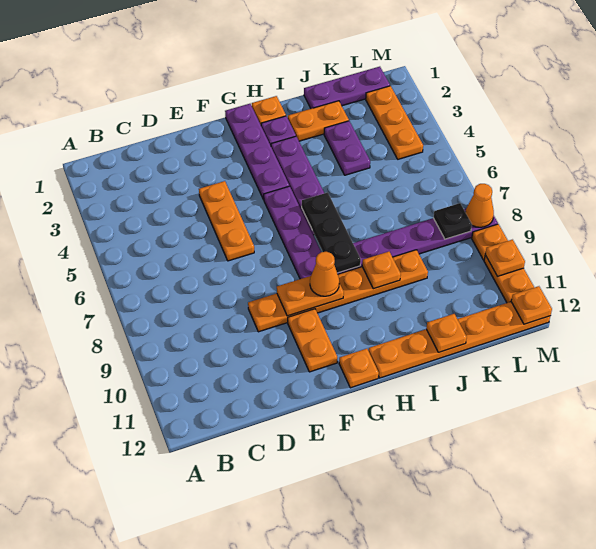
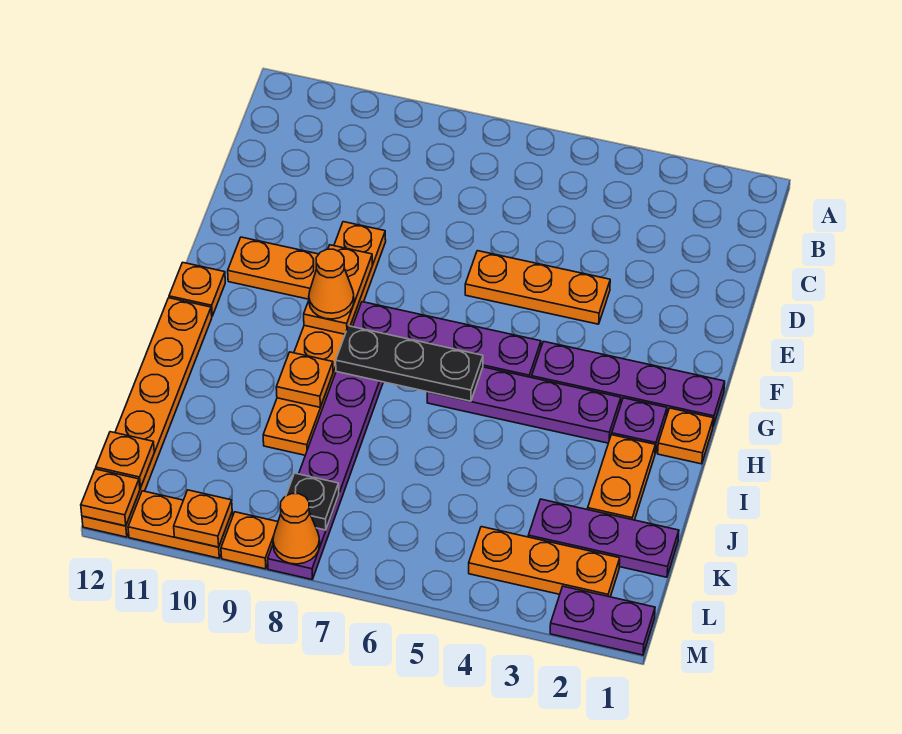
purple 1x3 plate [304,67,390,109] -> purple 1x3 plate turned to [528,499,679,577]
purple 1x2 plate [324,121,370,175] -> purple 1x2 plate moved to [550,586,655,655]
orange 1x1 plate [426,314,467,352] -> orange 1x1 plate moved to [96,432,154,488]

